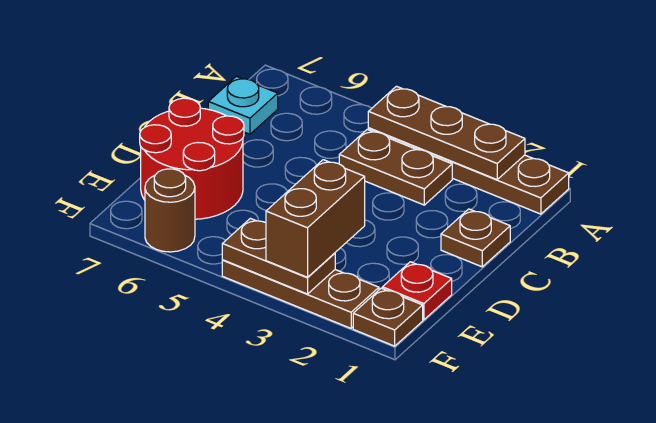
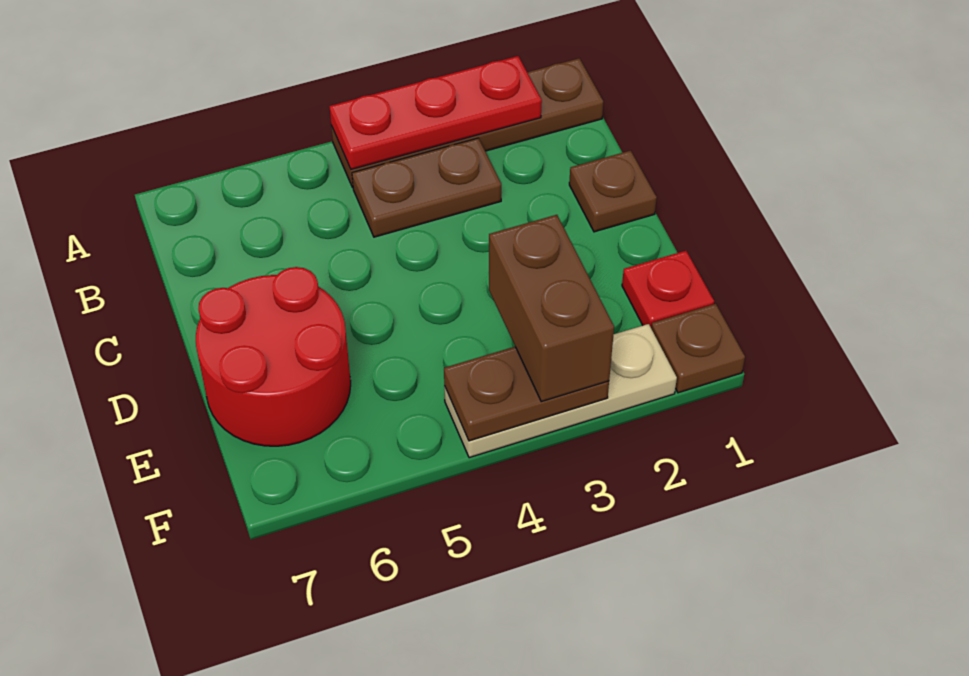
brown 1x3 plate [368,86,525,180] -> red 1x3 plate [329,56,542,169]
cyan 1x1 plate [208,76,278,134] -> none
brown 1x3 plate [222,260,379,328] -> tan 1x3 plate [444,324,677,458]
brown 1x1 round brick [145,169,195,252] -> none

